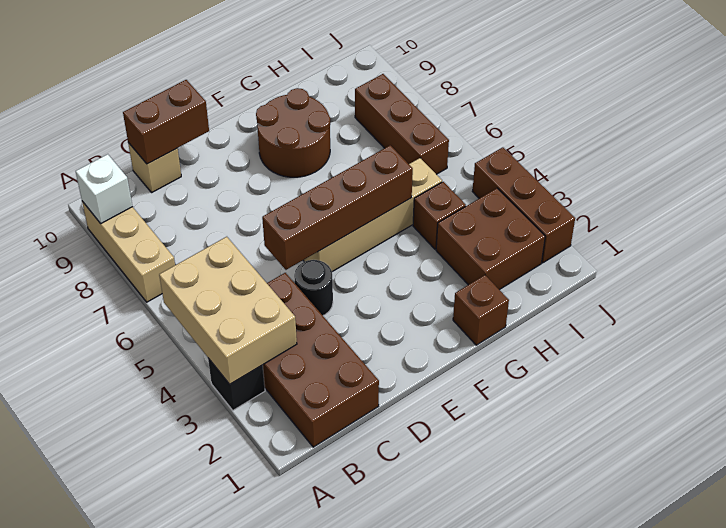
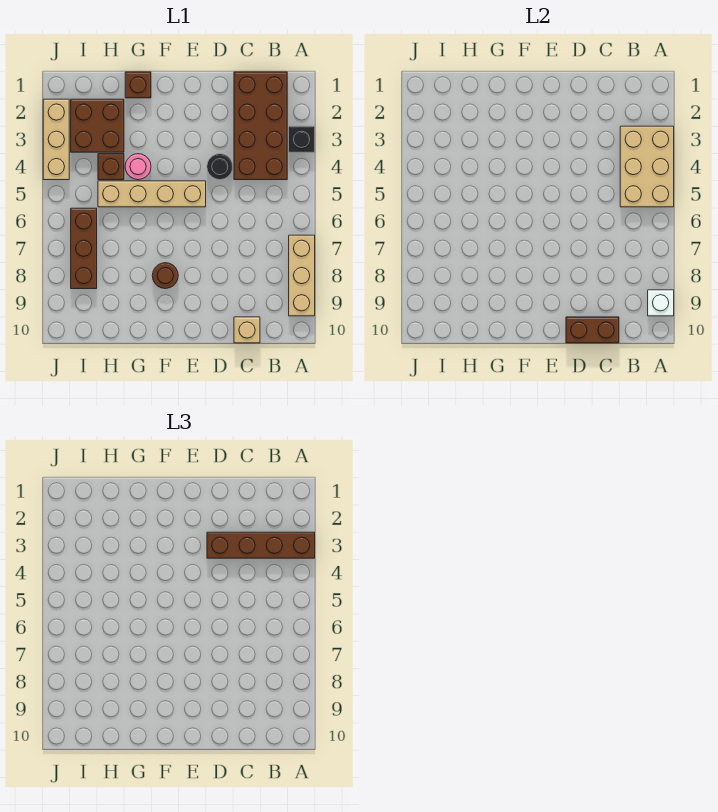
brown 1x4 brick [262,145,413,270] -> brown 1x4 brick moved to [207,532,315,558]
brown 2x2 round brick [256,88,330,177] -> brown 1x1 round brick [152,263,178,289]
none -> pink 1x1 round brick [125,154,151,180]
brown 1x3 brick [472,147,575,263] -> tan 1x3 brick [43,99,69,180]

